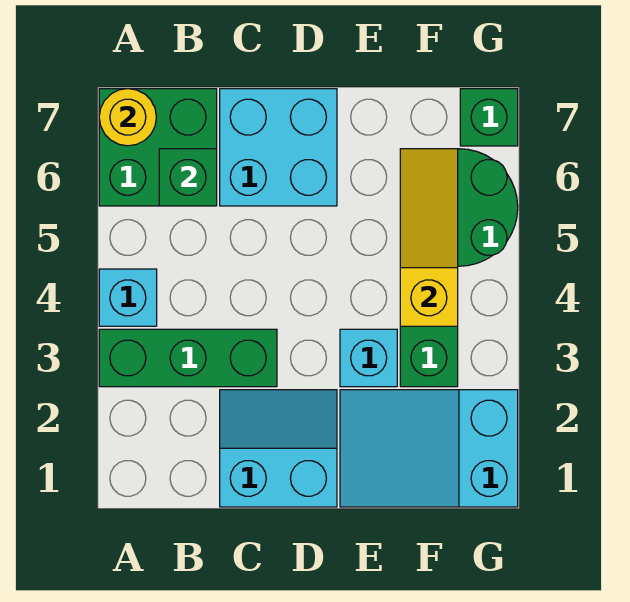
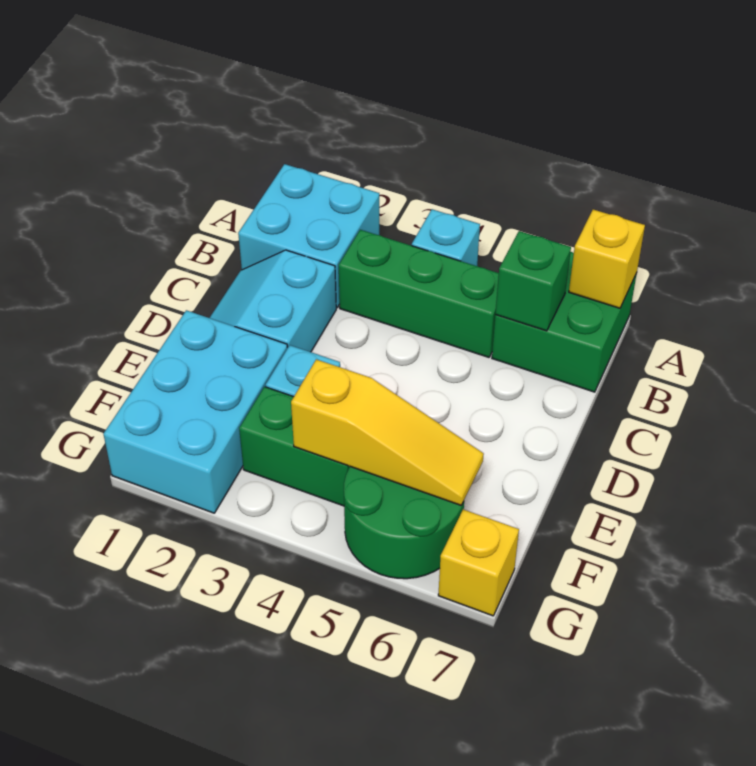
green 1x3 brick [99,329,277,387] -> green 1x3 brick turned to [339,230,499,357]
yellow 1x1 round brick [99,89,156,146] -> yellow 1x1 brick [569,210,645,308]
cyan 2x2 slope [220,390,337,507] -> cyan 2x2 slope turned to [210,250,336,352]
cyan 2x2 brick [220,89,337,206] -> cyan 2x2 brick moved to [238,164,379,308]
cyan 2x3 slope [340,390,518,507] -> cyan 2x3 brick [104,310,287,513]
green 1x1 brick [460,89,518,146] -> yellow 1x1 brick [438,509,519,616]

